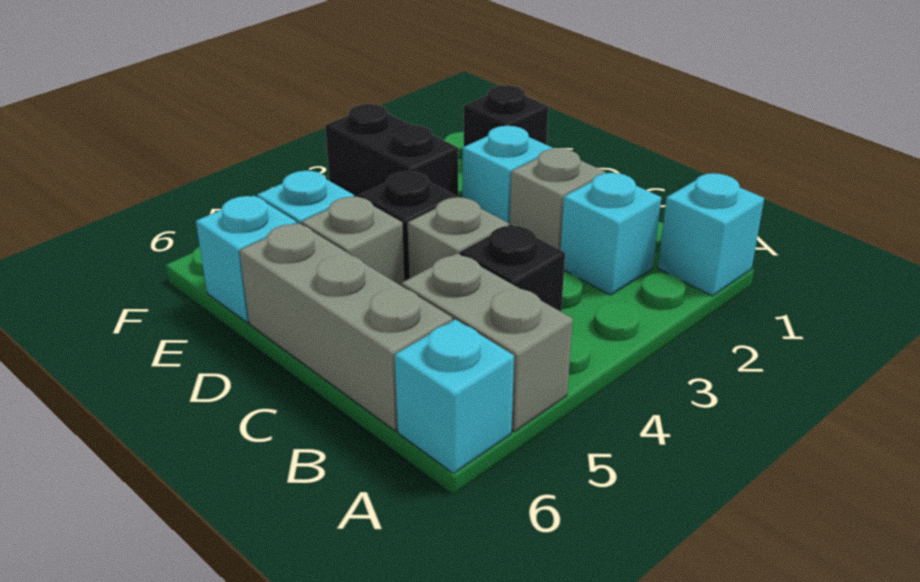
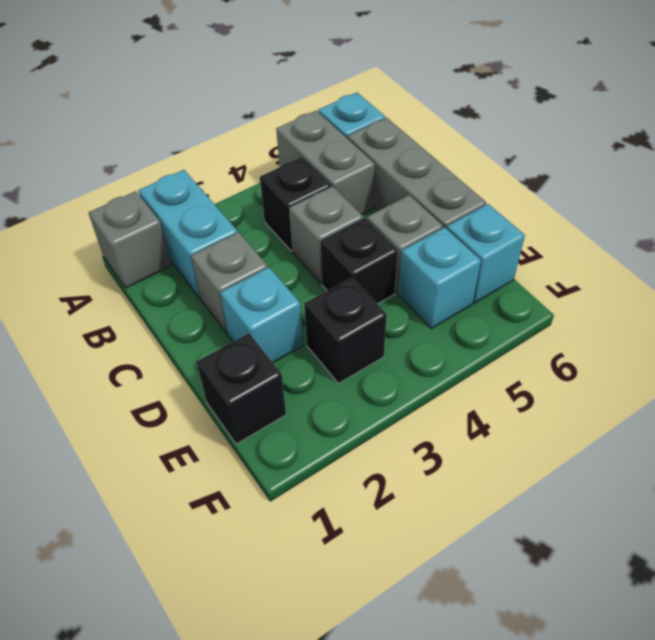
cyan 1x1 brick [658,173,764,296] -> grey 1x1 brick [88,191,171,288]
cyan 1x1 brick [561,173,661,295] -> cyan 1x2 brick [139,170,238,298]
black 1x2 brick [325,104,458,197] -> black 1x1 brick [304,278,387,383]

